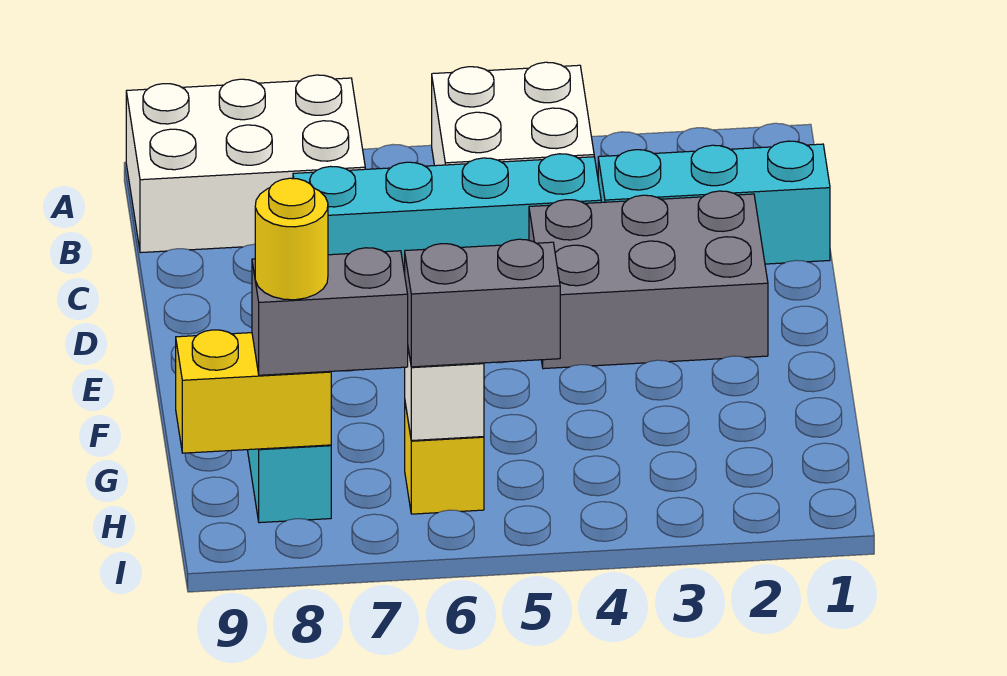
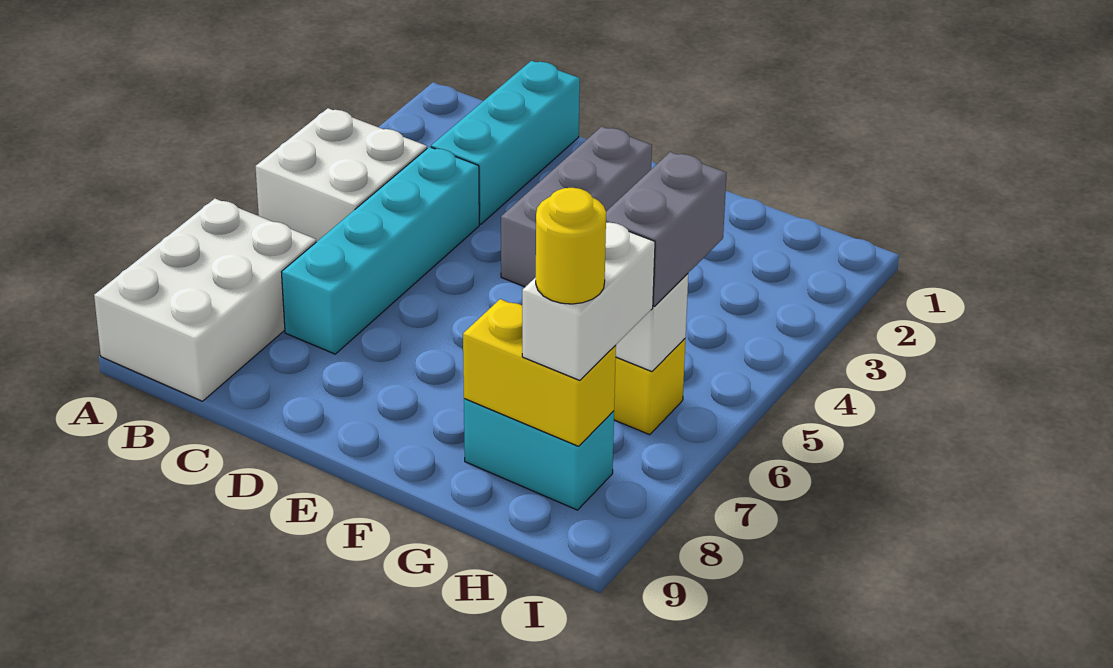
grey 2x3 brick [529,191,768,369] -> grey 1x3 brick [501,126,652,287]
grey 1x2 brick [252,248,408,375] -> white 1x2 brick [522,222,655,380]
yellow 1x2 brick [176,330,331,453] -> yellow 1x2 brick turned to [463,299,616,446]

